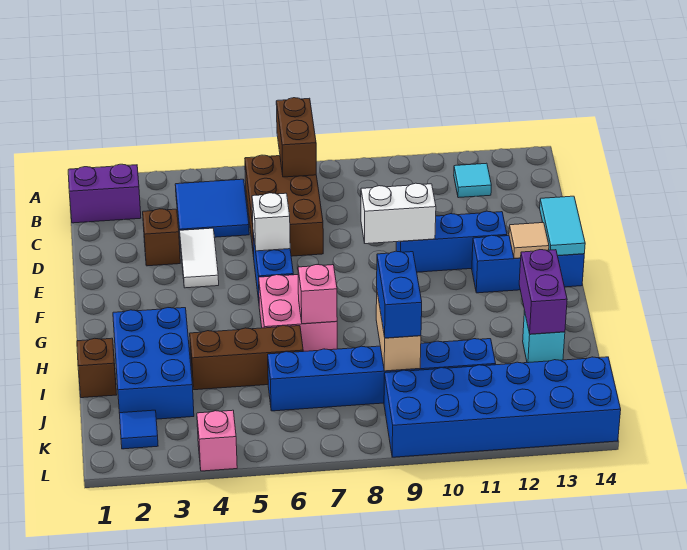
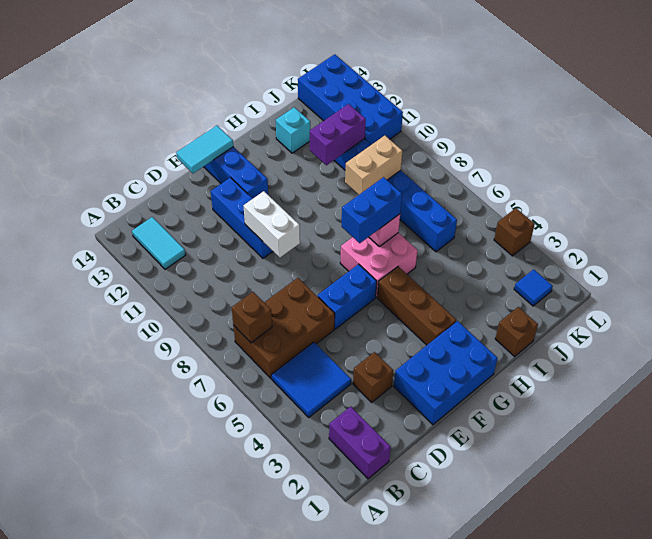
brown 1x2 brick [276,98,316,177] -> brown 1x1 brick [232,292,272,343]
cyan 1x1 tile [454,163,491,198] -> cyan 1x2 tile [132,217,186,269]
white 1x2 tile [180,228,219,288] -> none
white 1x1 brick [252,193,290,251] -> none
tan 1x1 tile [509,223,549,258] -> none
blue 2x3 brick [113,308,194,419] -> blue 2x3 brick moved to [394,321,498,425]
purple 1x2 brick [519,250,567,334] -> purple 1x2 brick moved to [310,104,366,165]
brown 1x3 brick [190,326,303,390] -> brown 1x3 brick moved to [377,266,456,345]
blue 1x2 brick [377,251,422,338] -> blue 1x2 brick moved to [342,177,402,243]
blue 2x6 brick [384,357,621,457] -> blue 2x4 brick [298,54,403,145]
pink 1x1 brick [197,410,237,471] -> brown 1x1 brick [494,208,535,256]

